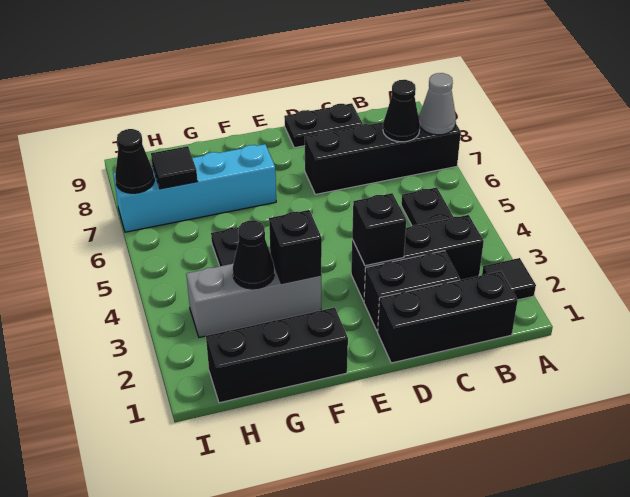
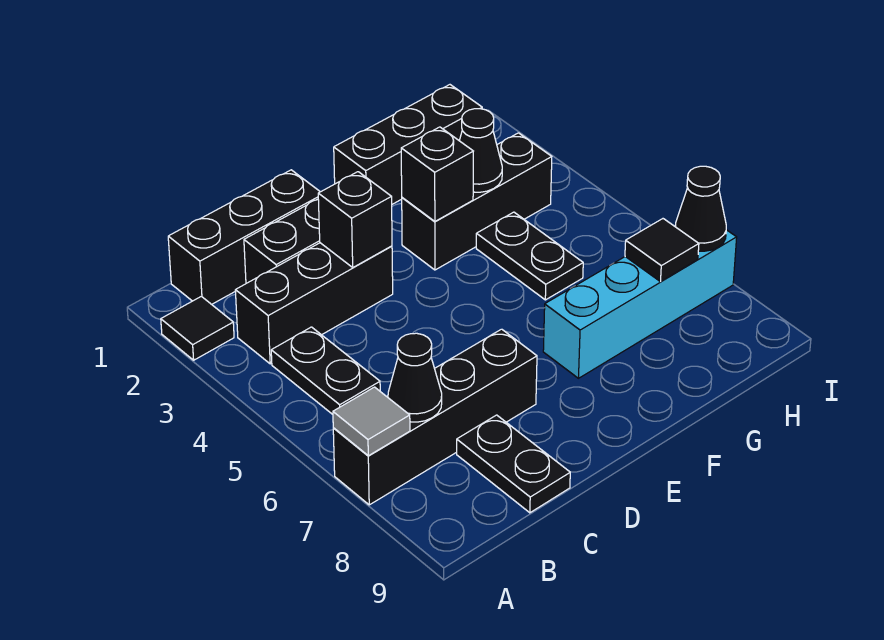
grey 1x1 cone [419,73,456,135] -> grey 1x1 tile [333,387,410,456]
black 1x2 plate [284,103,363,148] -> black 1x2 plate turned to [457,415,570,513]
grey 1x3 brick [186,264,321,337] -> black 1x3 brick [402,133,552,270]

